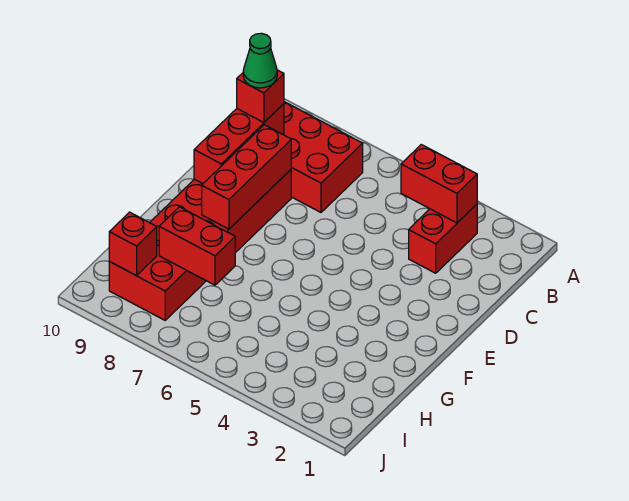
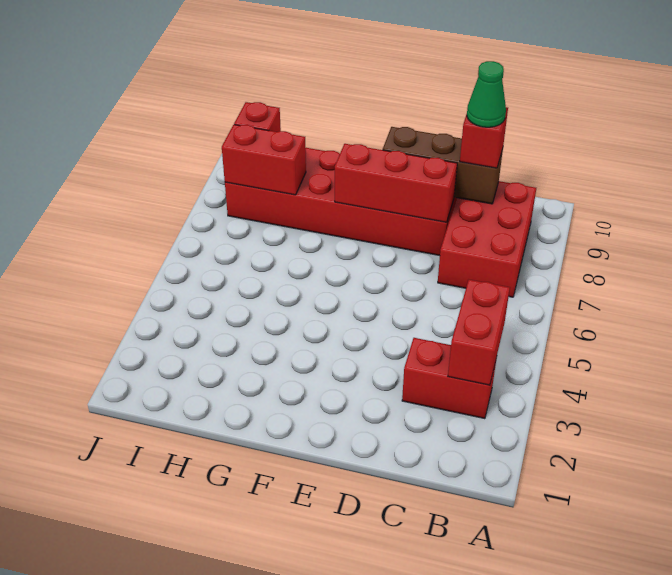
red 1x3 brick [194,104,284,184] -> brown 1x3 brick [383,127,503,204]
red 1x2 brick [159,207,235,285] -> red 1x2 brick turned to [222,125,306,195]

